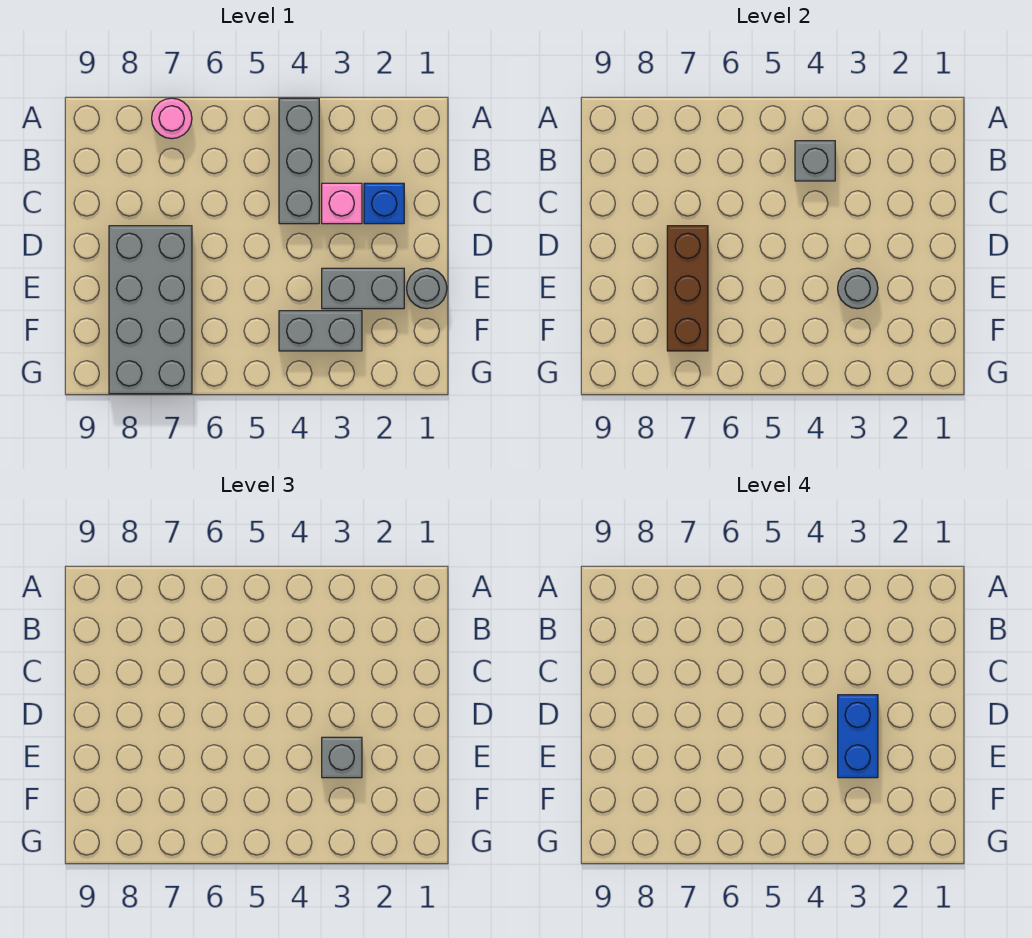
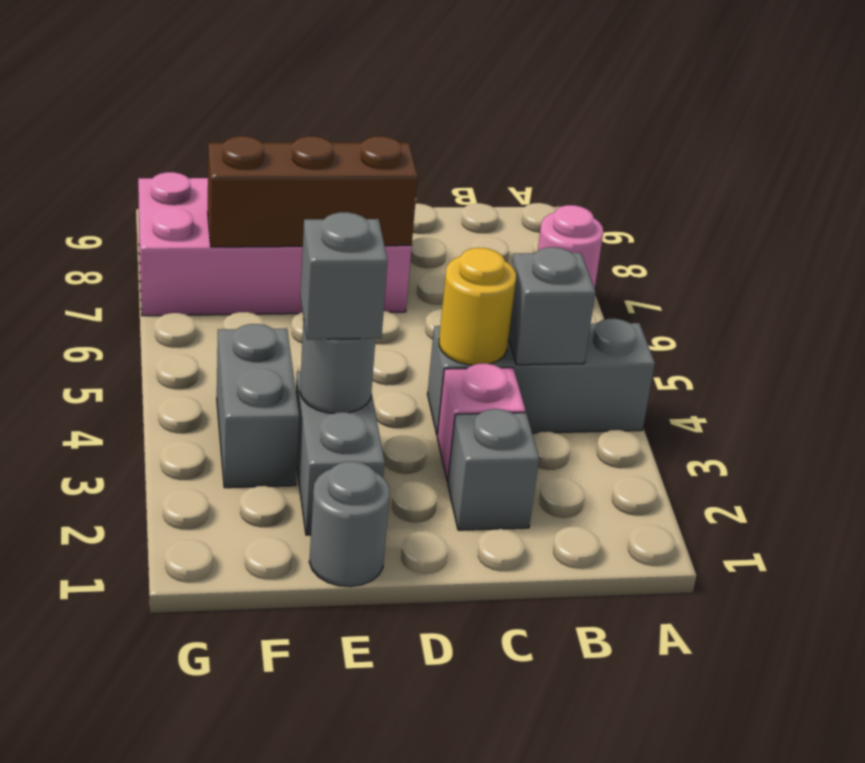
blue 1x1 brick [364,183,404,224] -> grey 1x1 brick [448,409,539,530]
none -> yellow 1x1 round brick [439,248,516,365]
blue 1x2 brick [838,695,878,778] -> none
grey 2x4 brick [109,226,192,394] -> pink 2x4 brick [138,172,412,316]

